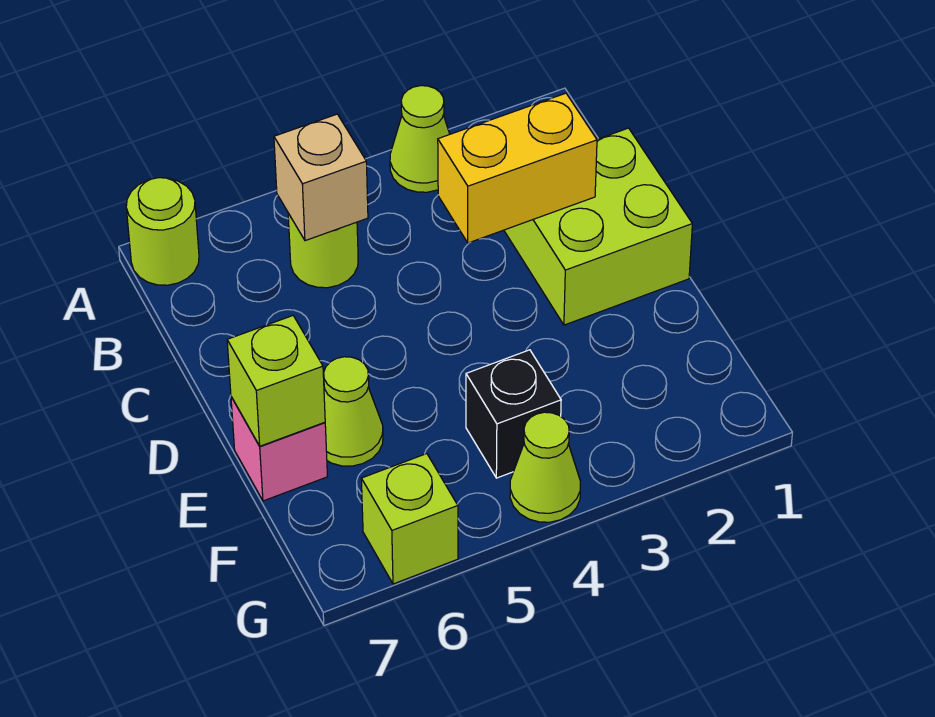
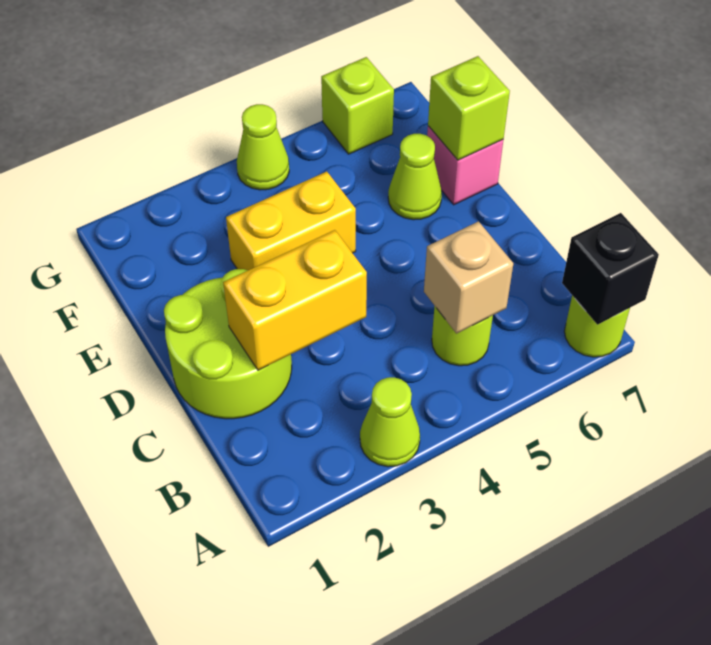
lime 2x2 brick [504,128,692,325] -> lime 2x2 round brick [164,269,292,419]
none -> yellow 1x2 brick [226,171,356,270]
black 1x1 brick [466,350,561,478] -> black 1x1 brick moved to [562,213,659,325]

